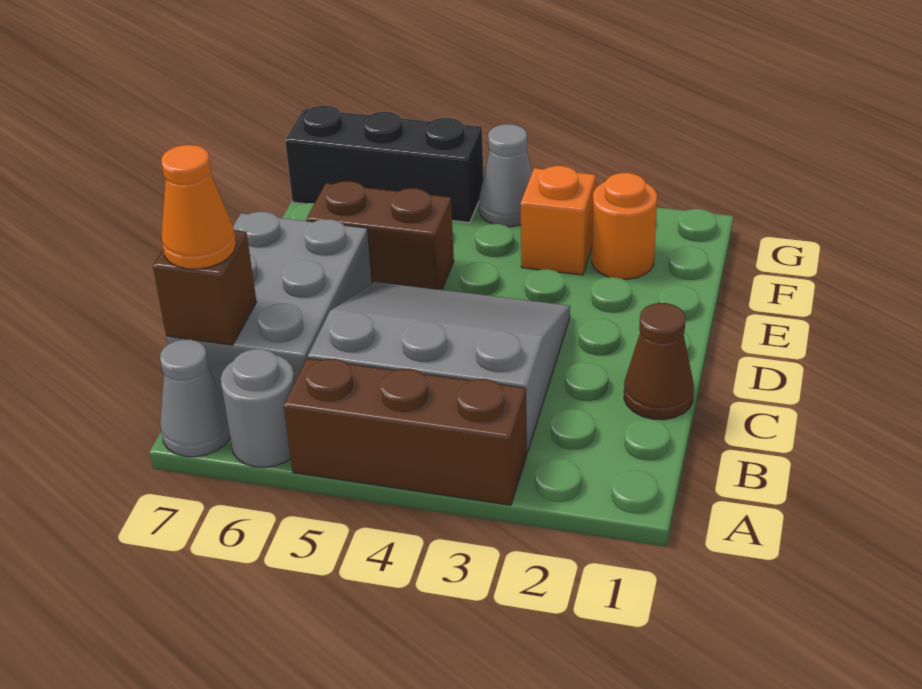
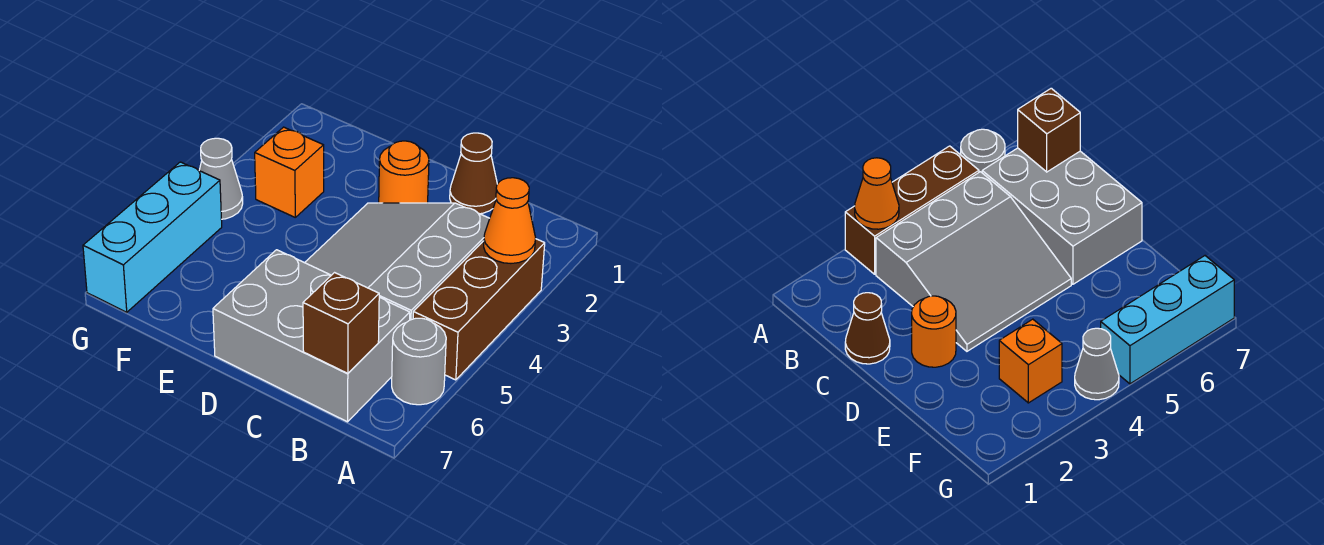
grey 1x1 cone [160,339,230,457] -> none
orange 1x1 cone [161,145,236,269] -> orange 1x1 cone moved to [484,178,536,263]
brown 1x2 brick [306,181,454,290] -> none
orange 1x1 round brick [592,173,657,279] -> orange 1x1 round brick moved to [379,141,429,203]
black 1x3 brick [285,106,484,223] -> cyan 1x3 brick [83,162,222,312]

